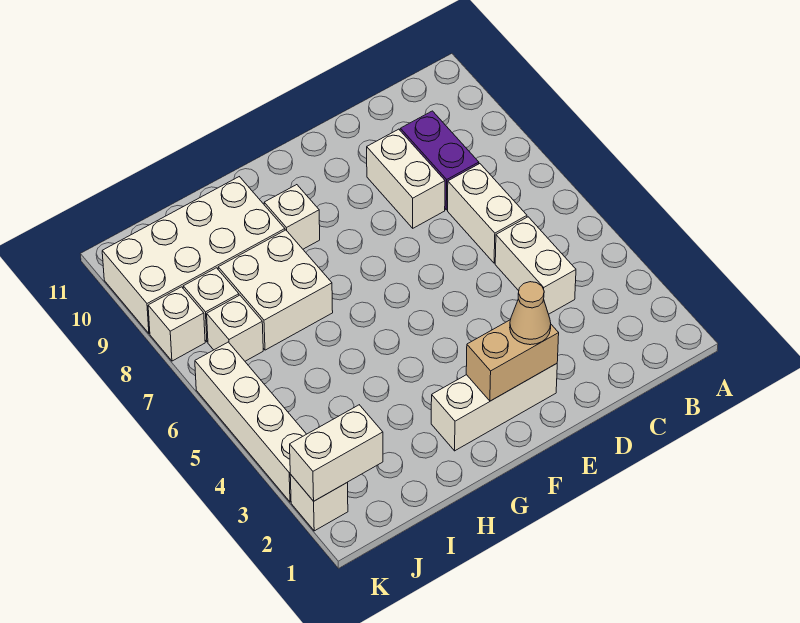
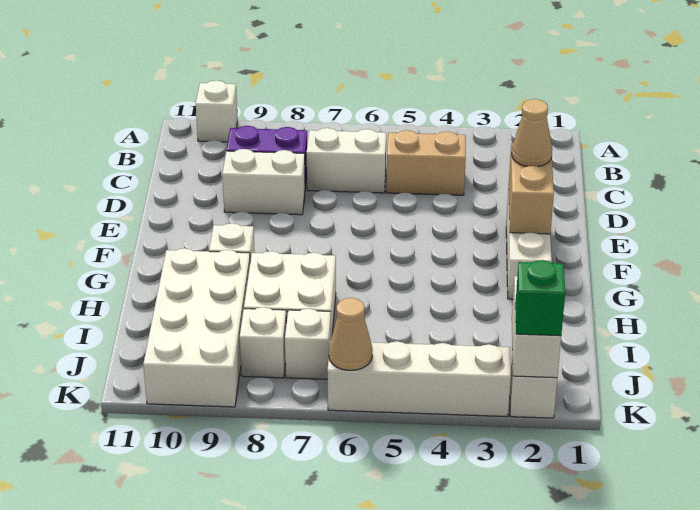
white 1x2 brick [495,217,576,314] -> tan 1x2 brick [386,130,466,195]
none -> green 1x1 brick [515,260,565,336]
none -> tan 1x1 cone [329,298,373,370]
white 1x1 brick [148,287,205,361] -> white 1x1 brick moved to [196,80,238,142]

